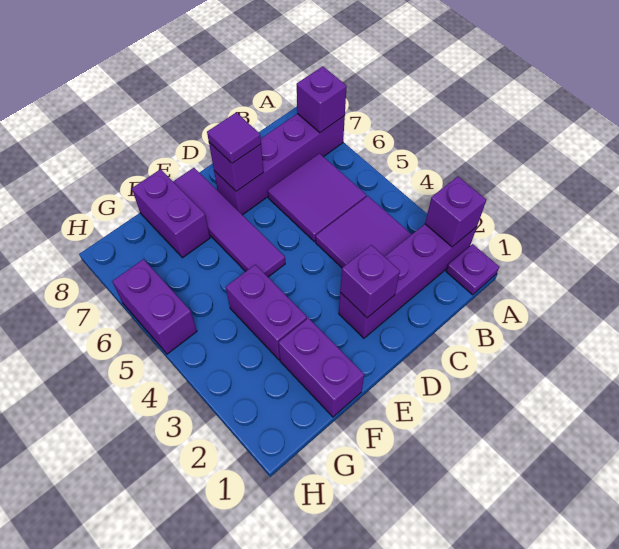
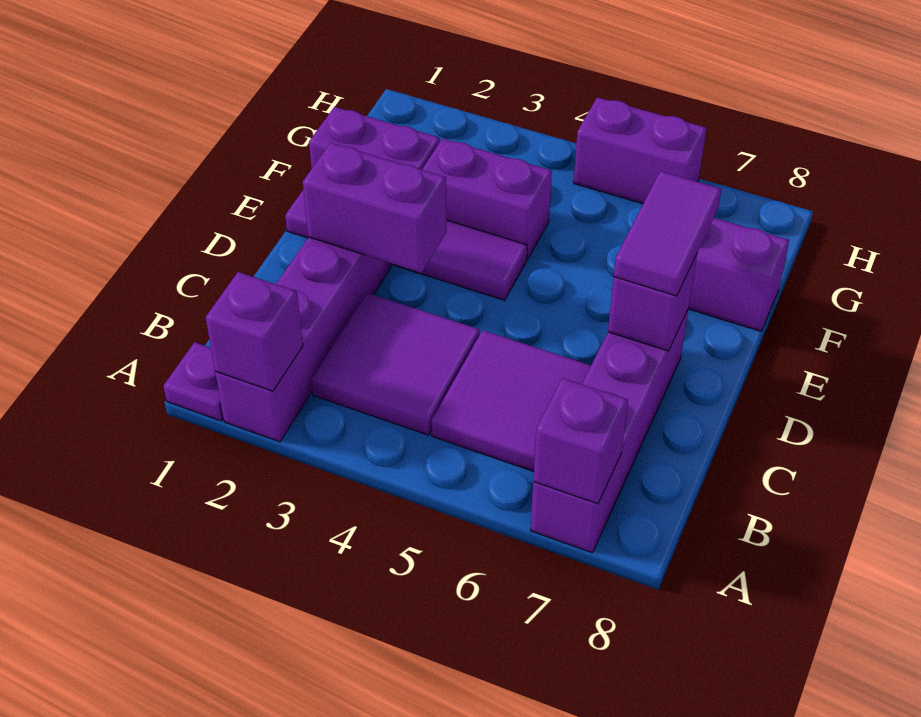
purple 1x1 brick [340,245,400,318] -> purple 1x2 brick [303,143,446,273]
purple 1x1 tile [207,112,261,164] -> purple 1x2 tile [614,171,721,296]
purple 1x4 tile [173,168,285,277] -> purple 1x4 tile moved to [285,191,527,300]

